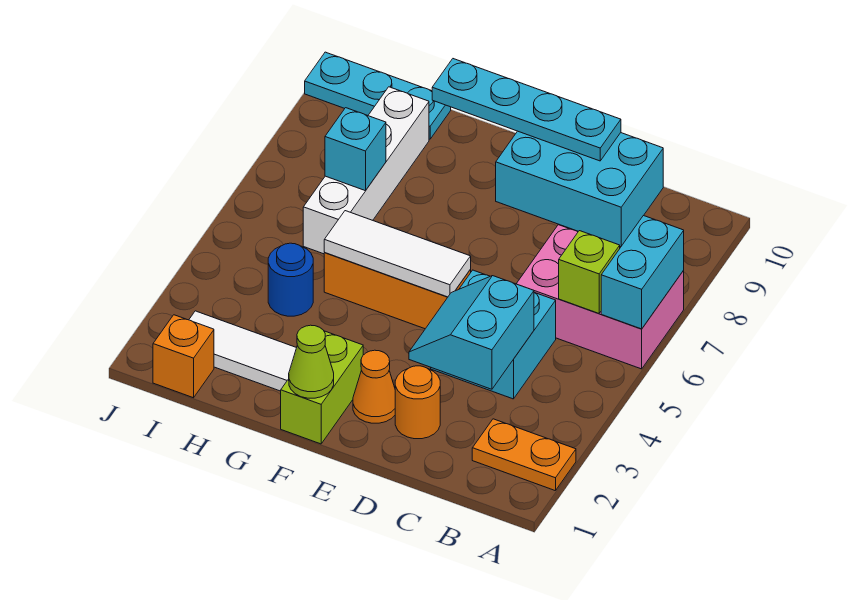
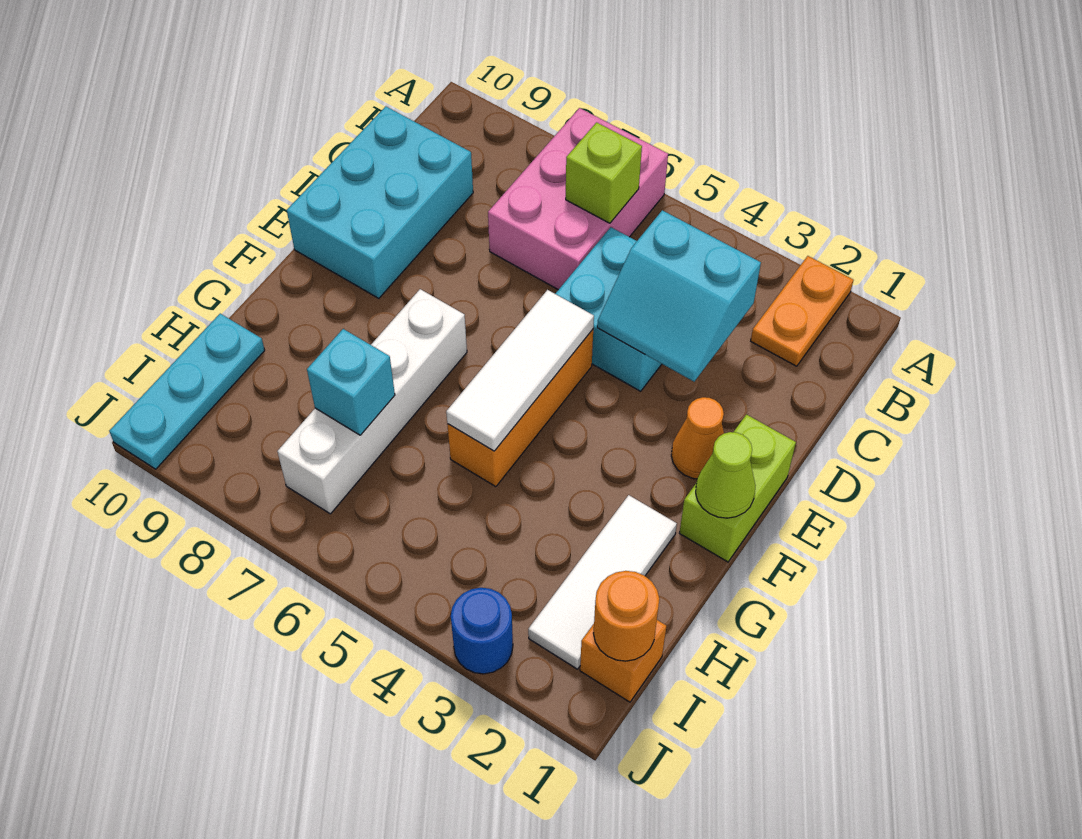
cyan 1x2 brick [601,215,684,329] -> none
orange 1x1 round brick [395,366,440,439] -> orange 1x1 round brick moved to [593,571,659,661]
cyan 1x4 plate [432,59,621,161] -> none
lime 1x2 brick [281,331,363,444] -> lime 1x2 brick turned to [680,414,796,562]
blue 1x1 round brick [268,243,313,316] -> blue 1x1 round brick moved to [451,588,513,674]
white 1x4 brick [303,87,429,254] -> white 1x4 brick turned to [278,289,467,514]

